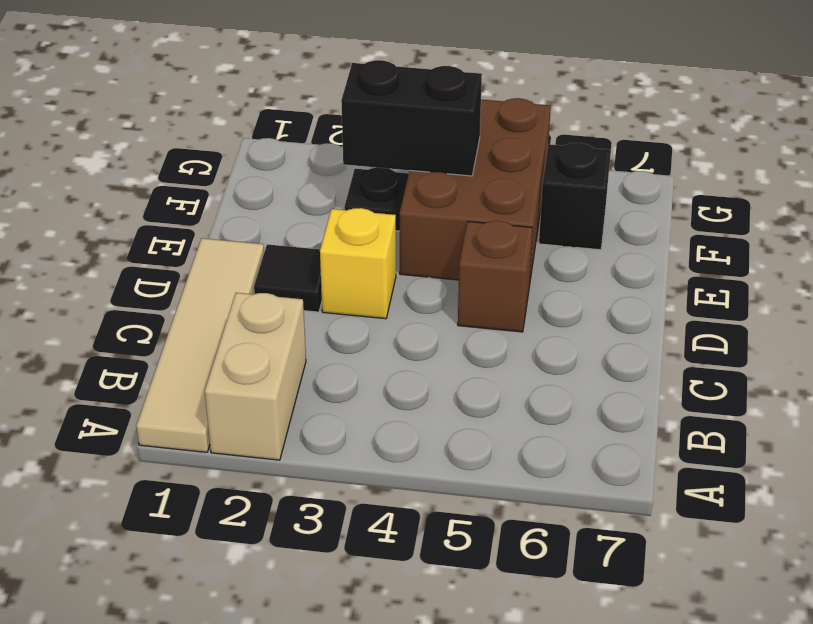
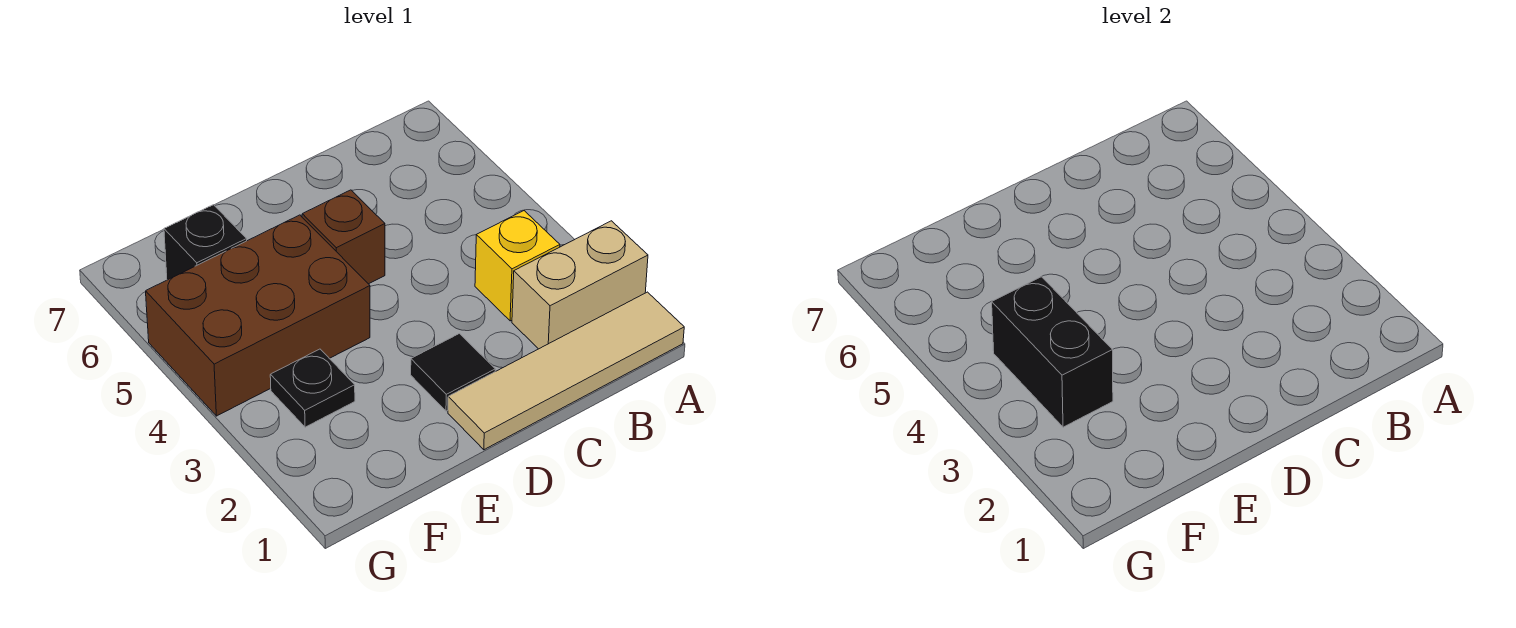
yellow 1x1 brick [320,208,396,319] -> yellow 1x1 brick moved to [475,211,560,321]

